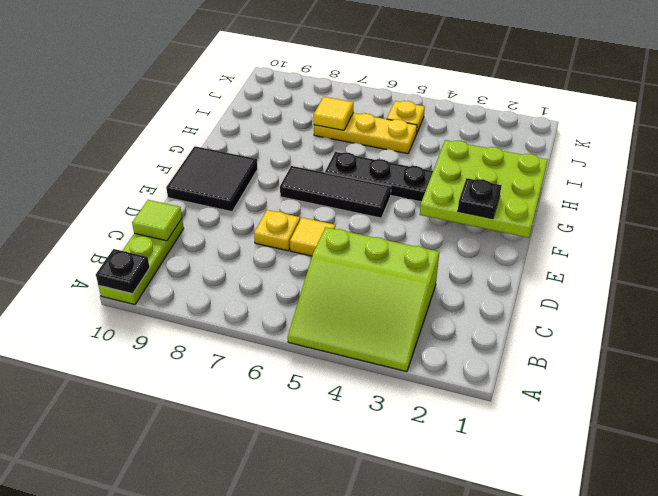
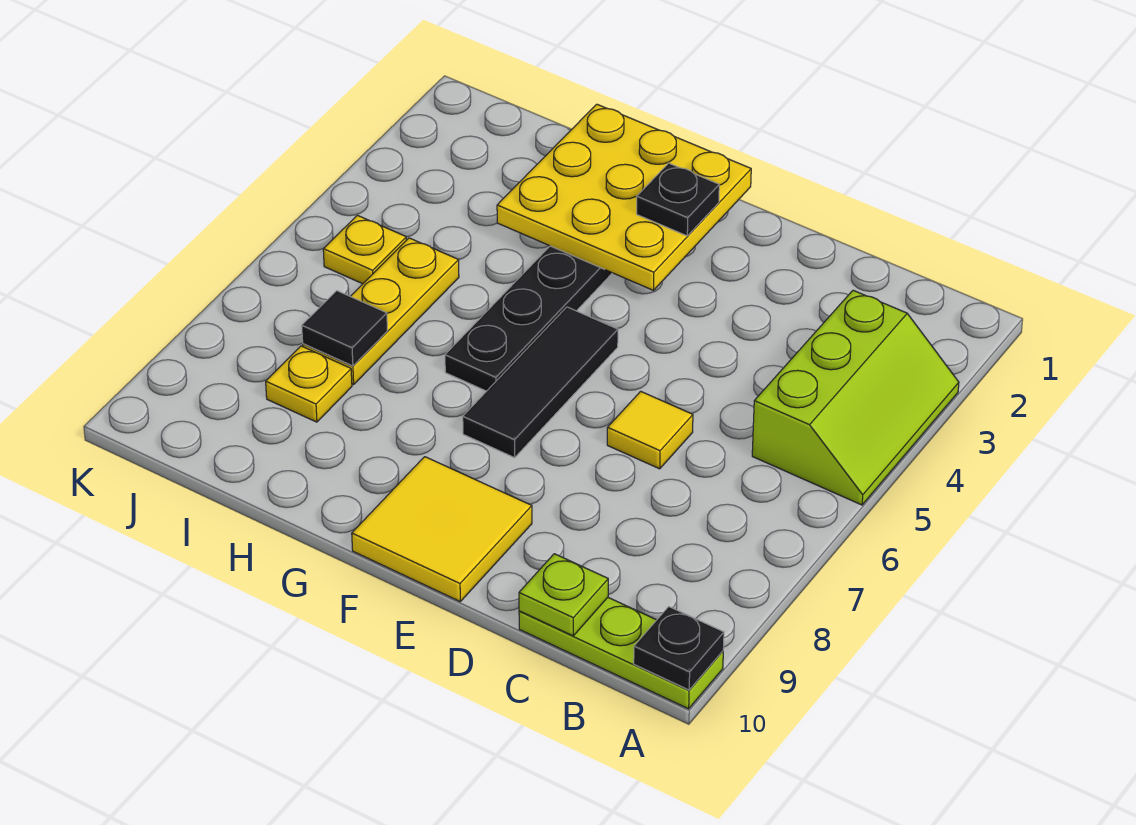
lime 3x3 slope [288,227,439,372] -> lime 2x3 slope [752,290,959,505]
lime 1x1 tile [132,200,182,241] -> lime 1x1 plate [519,554,608,636]
yellow 1x1 plate [254,210,300,251] -> yellow 1x1 plate moved to [266,346,352,422]
black 2x2 tile [166,146,258,212] -> yellow 2x2 tile [352,457,532,601]
lime 3x3 plate [420,140,548,238] -> yellow 3x3 plate [497,104,751,290]
yellow 1x1 tile [314,97,354,130] -> black 1x1 tile [302,291,387,366]

